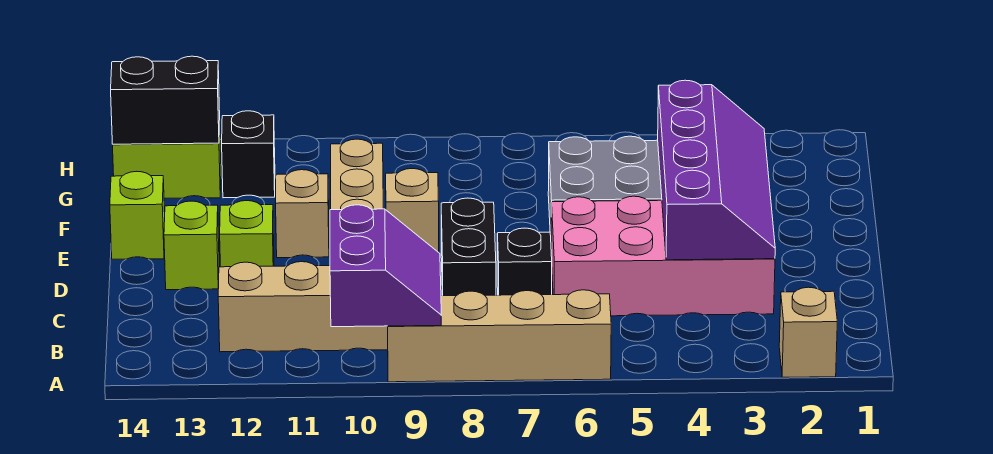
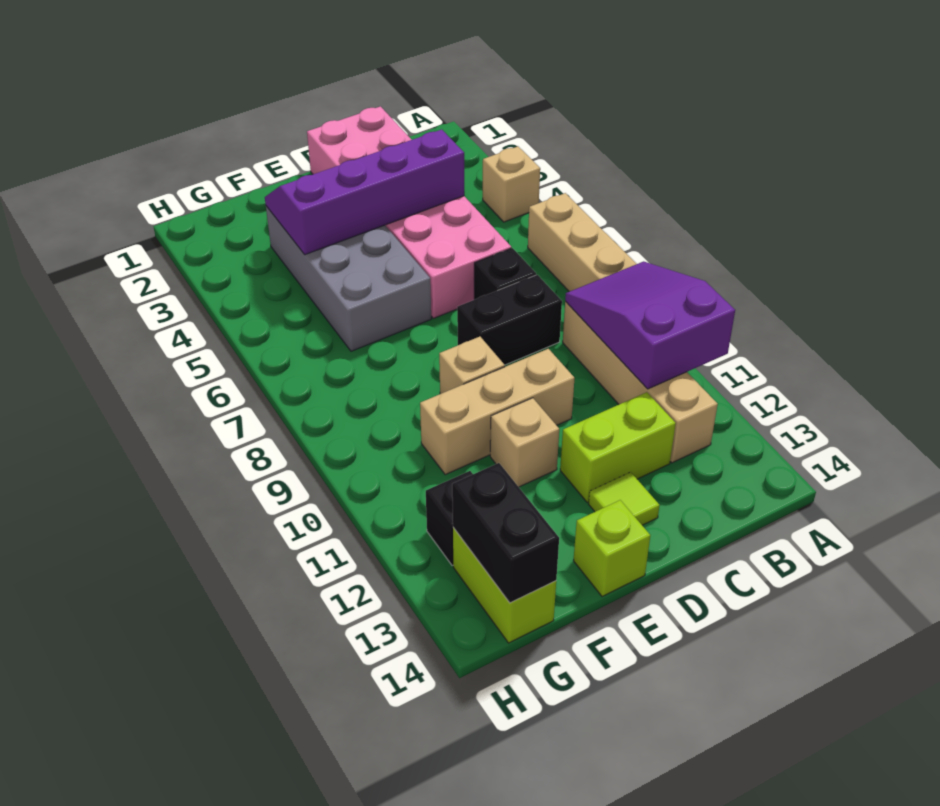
tan 1x1 brick [779,287,837,377] -> tan 1x1 brick moved to [483,146,540,222]
purple 2x2 slope [330,205,441,327] -> purple 2x3 slope [565,261,735,389]
pink 2x4 brick [551,196,775,316] -> pink 2x6 brick [307,106,511,318]
lime 1x1 brick [220,201,274,267] -> lime 1x2 brick [560,392,676,502]
lime 1x1 brick [164,201,219,290] -> lime 1x1 tile [589,472,660,525]

